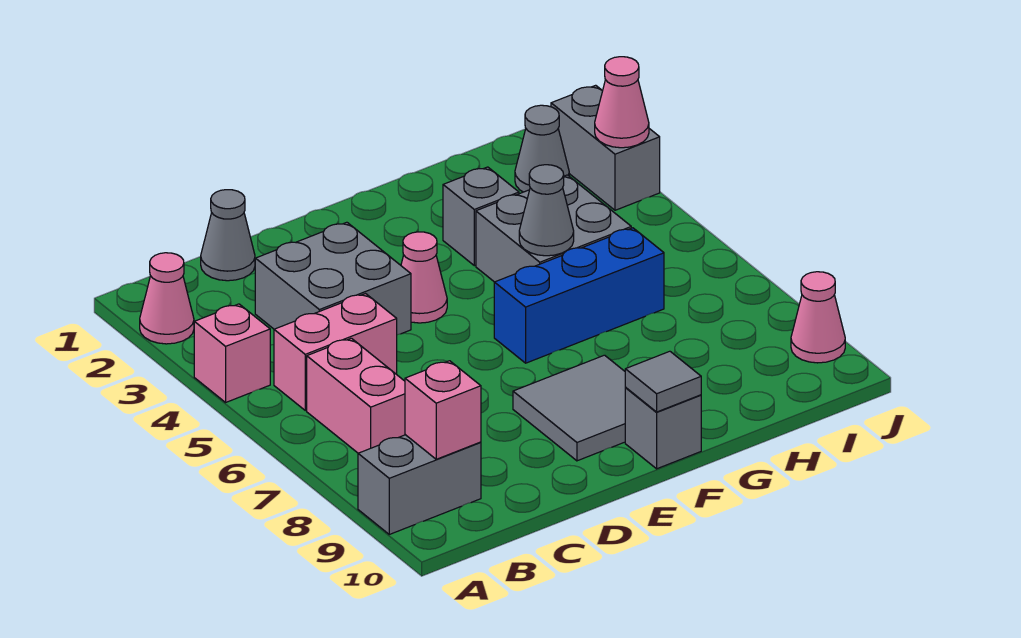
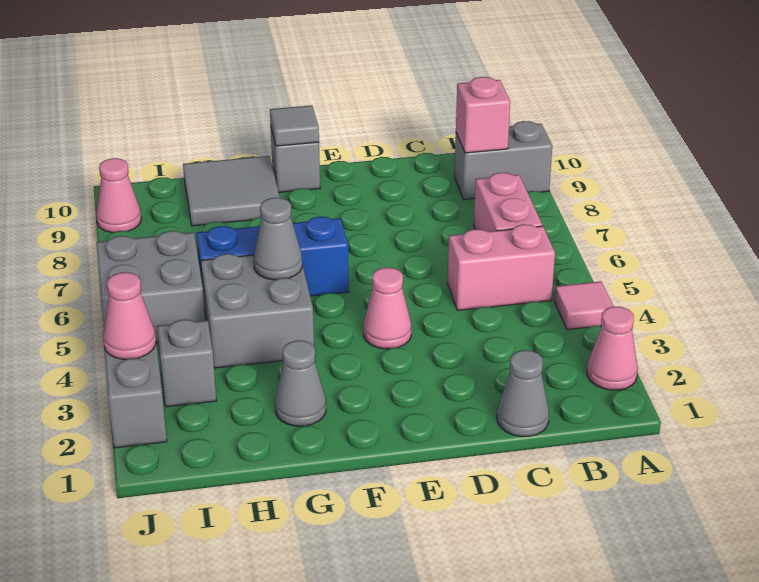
pink 1x1 brick [194,304,270,402] -> pink 1x1 tile [554,281,613,330]
grey 2x2 brick [255,222,411,335] -> grey 2x2 brick moved to [97,231,205,343]
grey 2x2 tile [513,355,626,461] -> grey 2x2 tile moved to [183,156,280,226]
grey 1x1 brick [443,167,519,266] -> grey 1x1 brick moved to [157,320,216,407]
grey 1x1 cone [515,105,569,192] -> grey 1x1 cone moved to [275,340,326,426]

